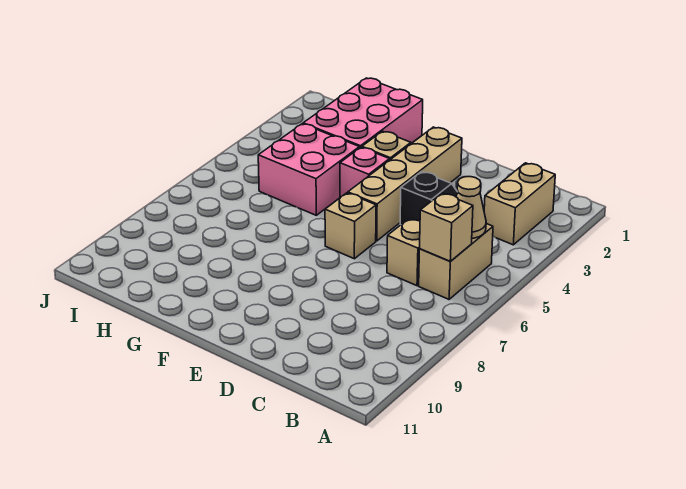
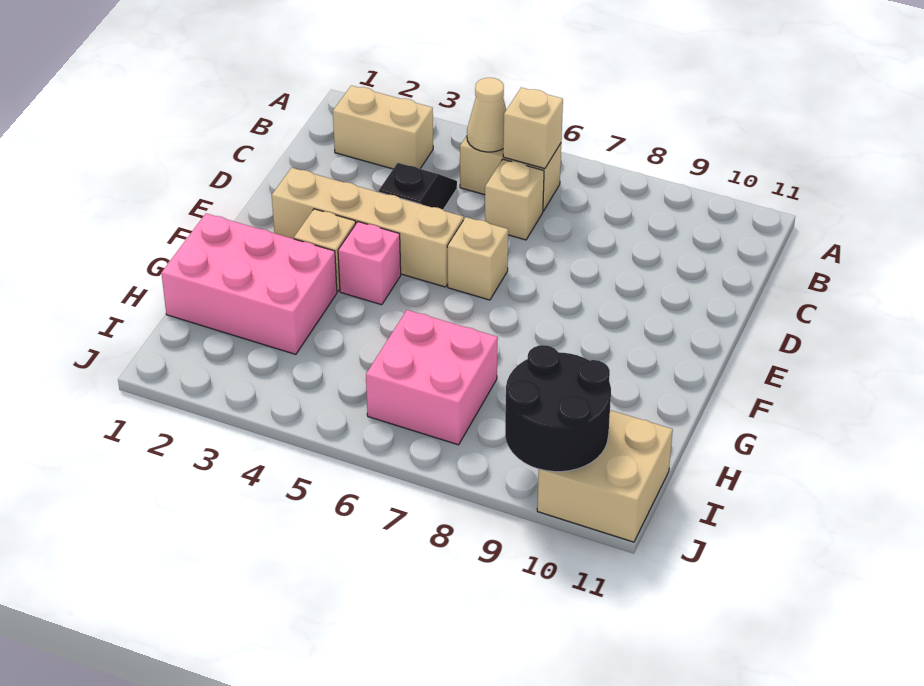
pink 2x2 brick [258,124,359,215] -> pink 2x2 brick moved to [366,310,498,445]
none -> black 2x2 round brick [505,345,611,472]
none -> tan 2x2 brick [537,410,673,542]

